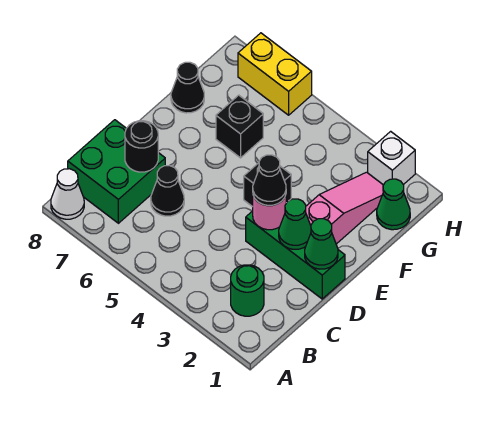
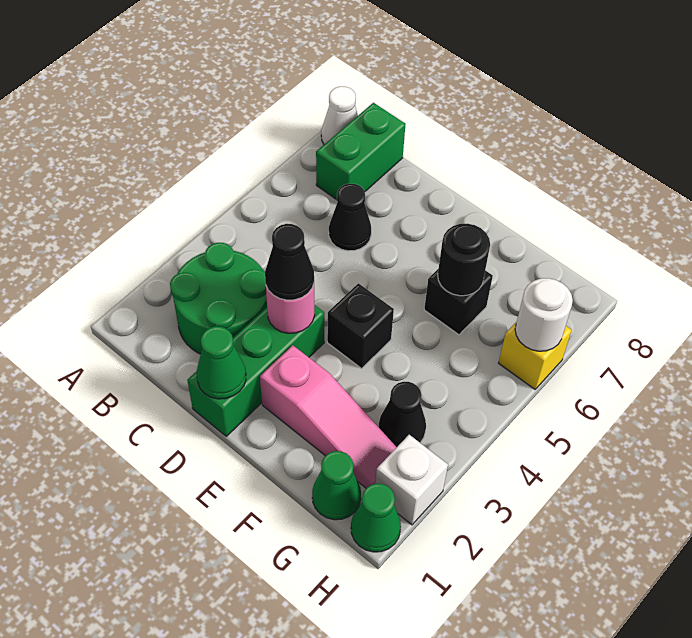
green 1x1 round brick [231,265,264,316] -> green 2x2 round brick [170,243,267,354]
green 2x2 brick [68,120,165,223] -> green 1x2 brick [316,103,406,200]
black 1x1 round brick [125,121,158,172] -> black 1x1 round brick moved to [438,224,490,296]
green 1x1 cone [279,199,311,249] -> green 1x1 cone moved to [351,484,401,552]
black 1x1 cone [171,62,204,113] -> black 1x1 cone moved to [379,382,426,447]
yellow 1x2 brick [238,33,312,115] -> yellow 1x1 brick [499,322,572,389]
none -> white 1x1 round brick [515,278,573,351]

